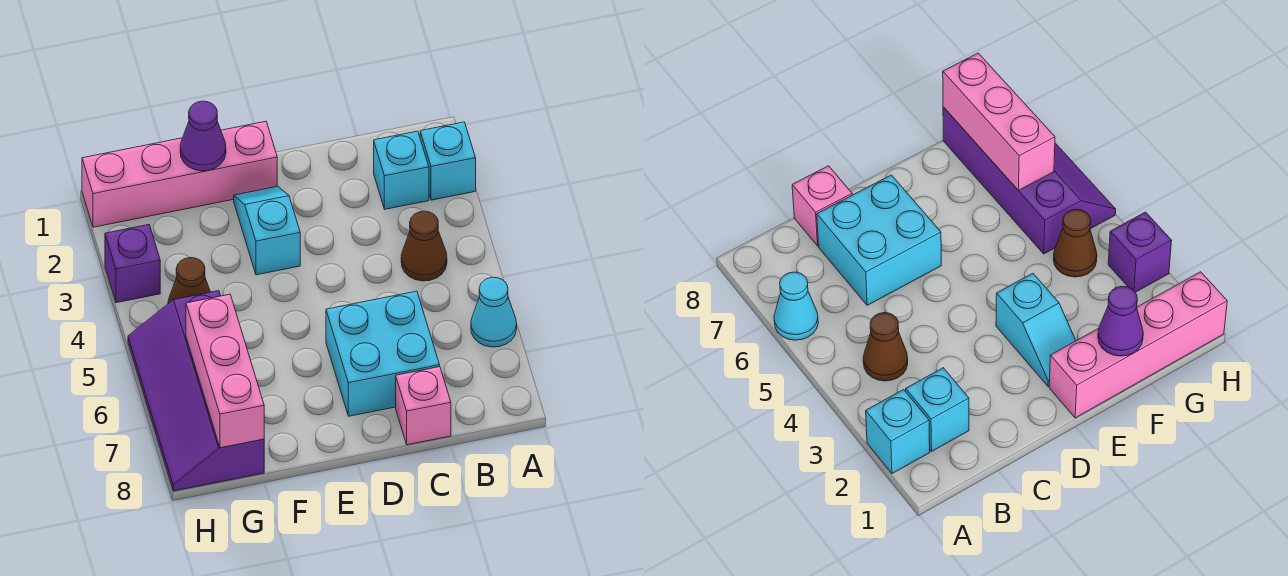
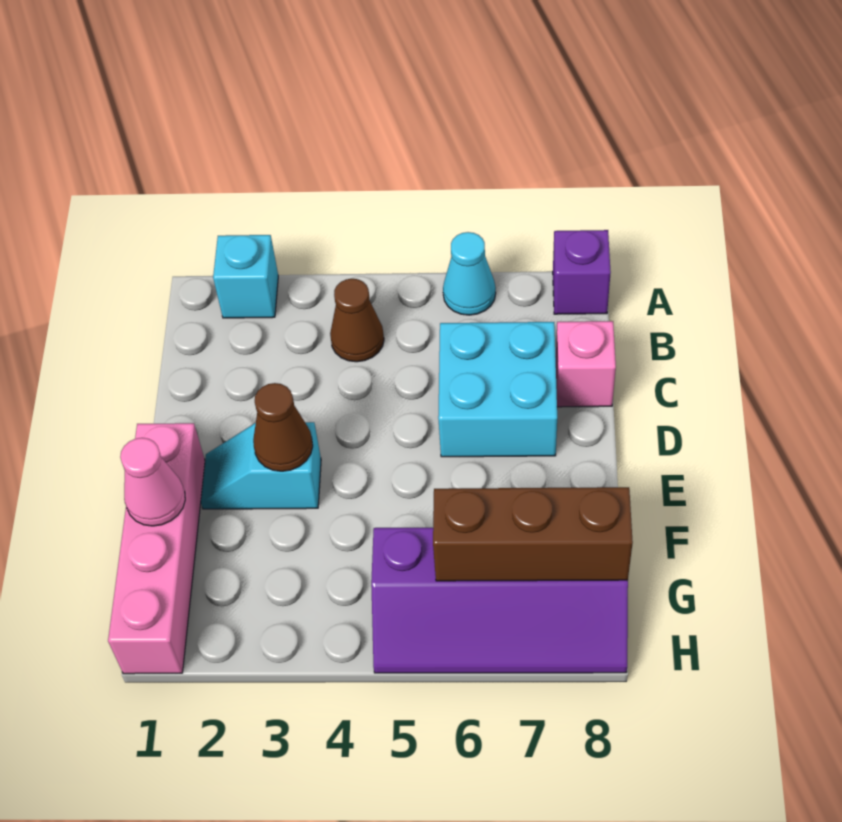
cyan 1x1 brick [374,131,429,209] -> none
purple 1x1 cone [180,101,226,171] -> pink 1x1 cone [120,438,185,526]
brown 1x1 cone [168,258,210,304] -> brown 1x1 cone moved to [253,383,313,471]
pink 1x3 brick [186,294,264,448] -> brown 1x3 brick [433,487,633,581]
purple 1x1 brick [105,225,160,303] -> purple 1x1 brick moved to [553,230,611,314]

